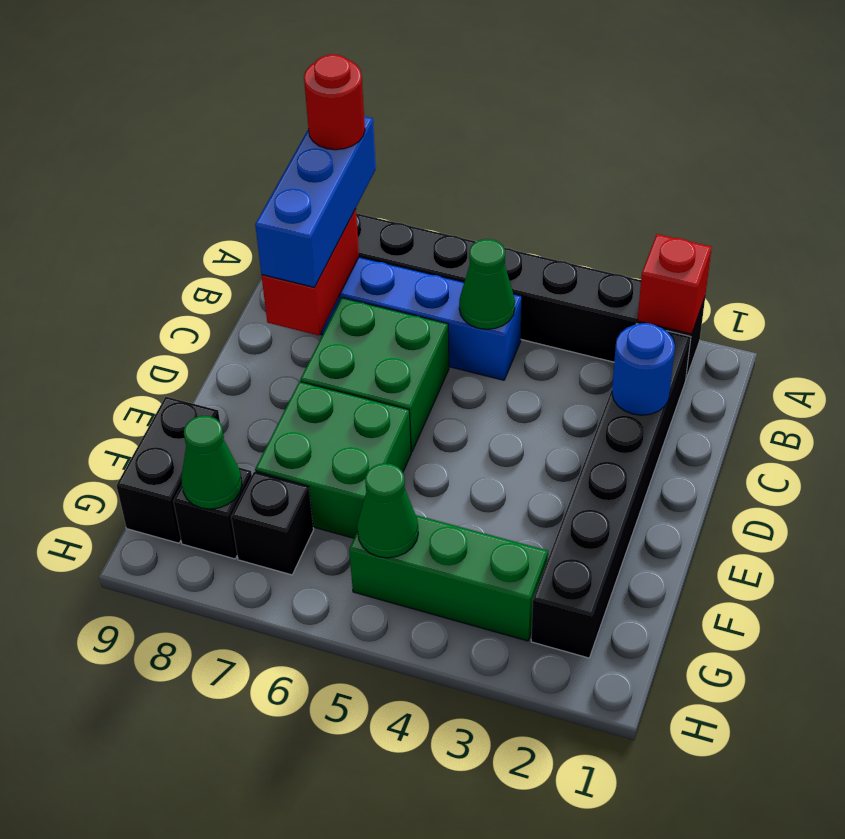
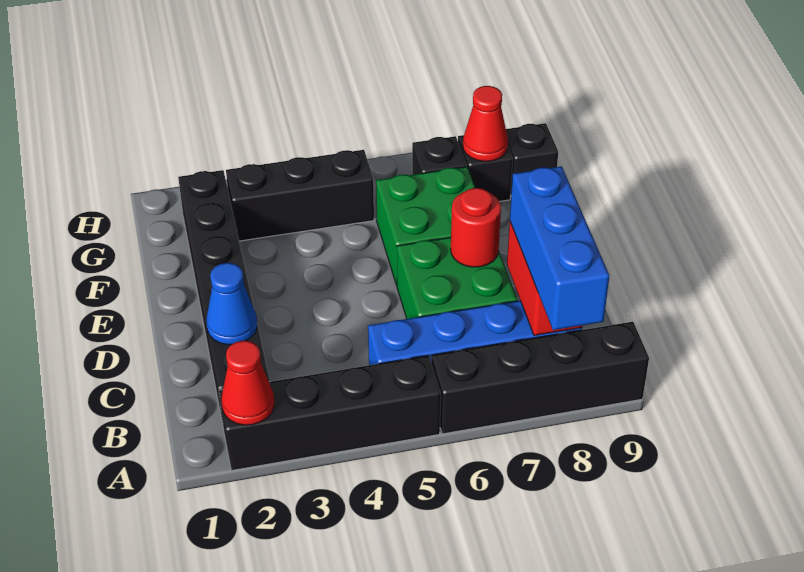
red 1x1 brick [637,234,712,334] -> red 1x1 cone [222,341,274,425]
red 1x1 round brick [304,54,365,150] -> red 1x1 round brick moved to [451,188,501,267]
green 1x1 cone [459,239,515,329] -> none
blue 1x1 round brick [612,323,675,415] -> blue 1x1 cone [206,263,257,345]
black 1x2 brick [116,397,220,543] -> black 1x1 brick [506,123,558,193]
green 1x3 brick [349,515,548,641] -> black 1x3 brick [226,150,374,241]
green 1x1 cone [357,463,418,558] -> none
green 1x1 cone [181,416,242,509] -> red 1x1 cone [463,86,508,161]

